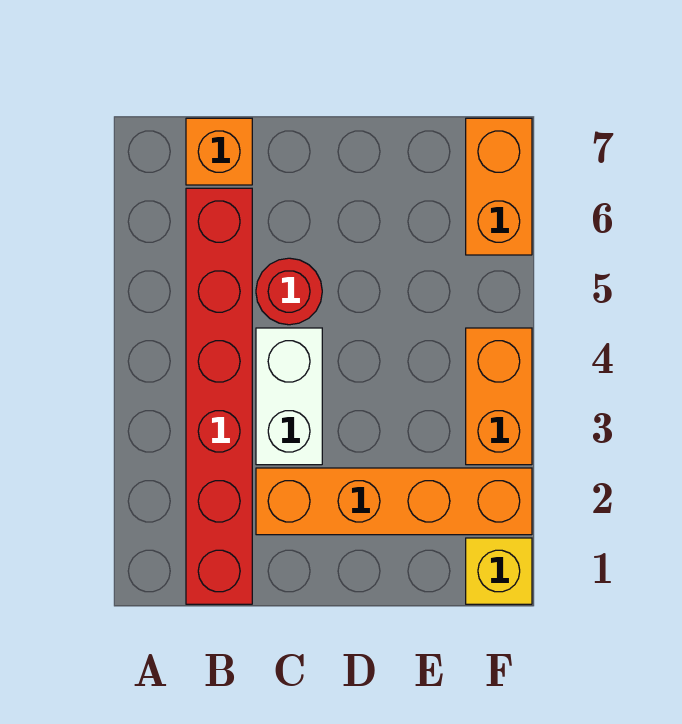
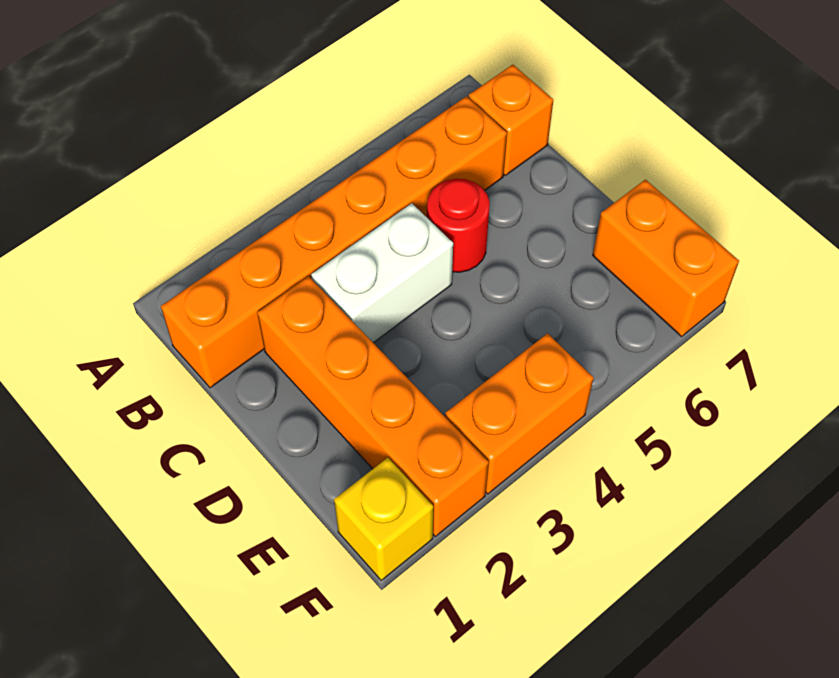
red 1x6 brick [186,188,252,604] -> orange 1x6 brick [161,96,507,388]
orange 1x2 brick [466,118,532,255] -> orange 1x2 brick turned to [593,180,739,337]

